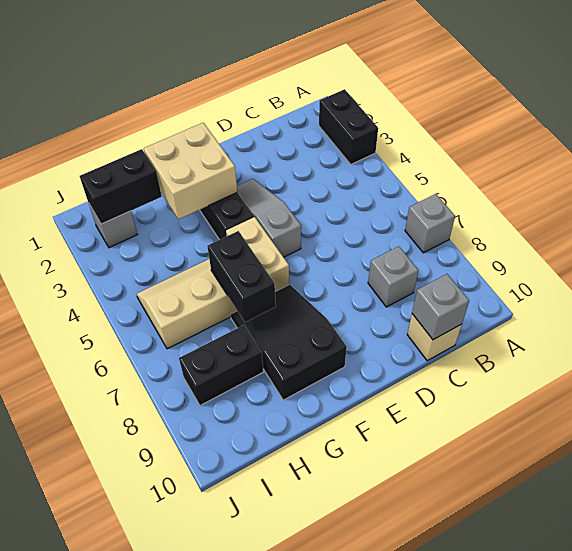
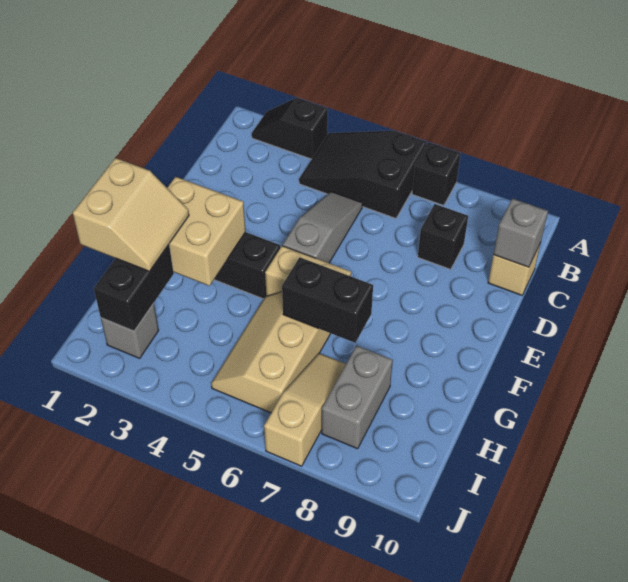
black 1x2 brick [319,89,378,164] -> black 1x2 slope [252,98,328,159]
grey 1x1 brick [405,194,455,253] -> black 1x1 brick [412,142,461,205]
grey 1x1 brick [368,246,418,307] -> black 1x1 brick [418,204,468,269]
grey 1x3 slope [237,179,301,257] -> grey 1x3 slope turned to [283,192,362,263]
black 2x3 slope [231,285,347,400] -> black 2x3 slope moved to [299,131,427,218]
none -> tan 2x2 slope [73,158,189,271]
none -> tan 1x3 slope [264,353,346,466]
black 1x2 brick [179,325,263,406] -> grey 1x2 brick [322,346,393,449]

